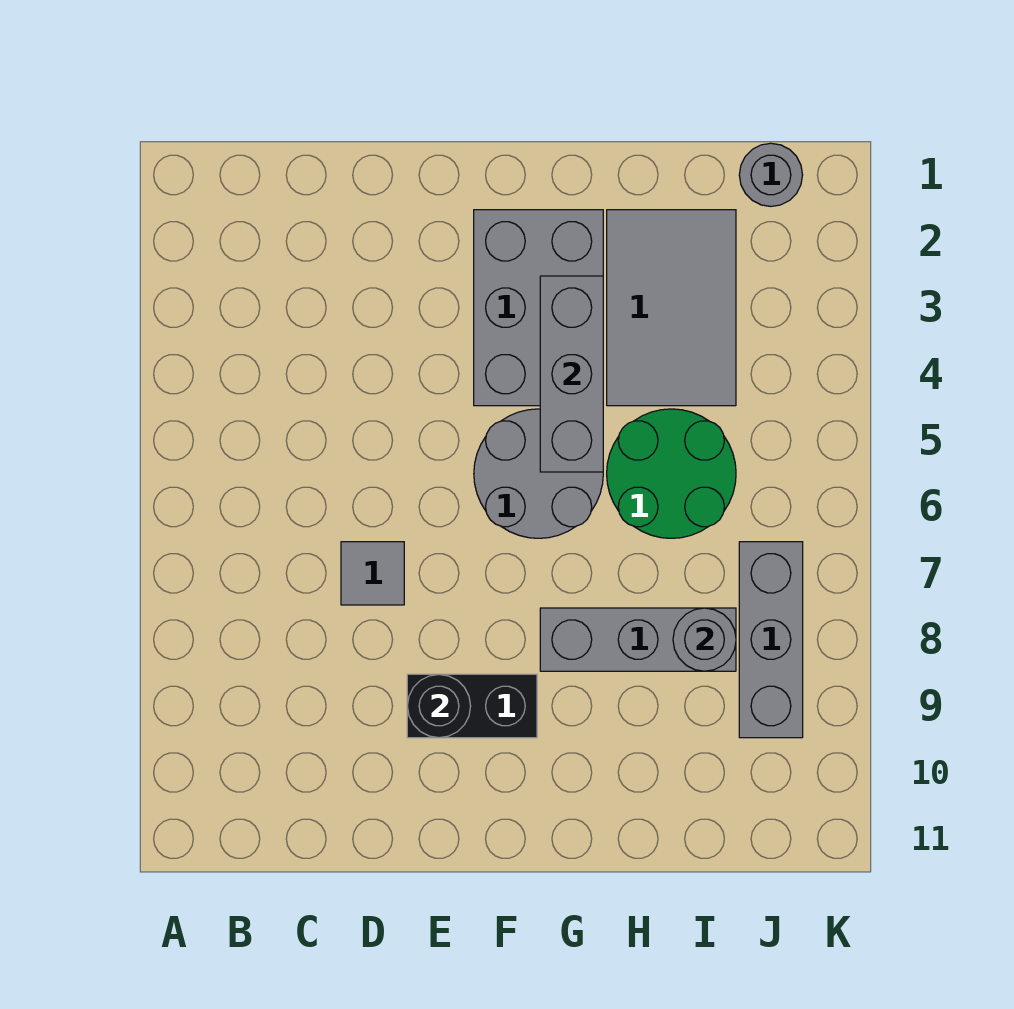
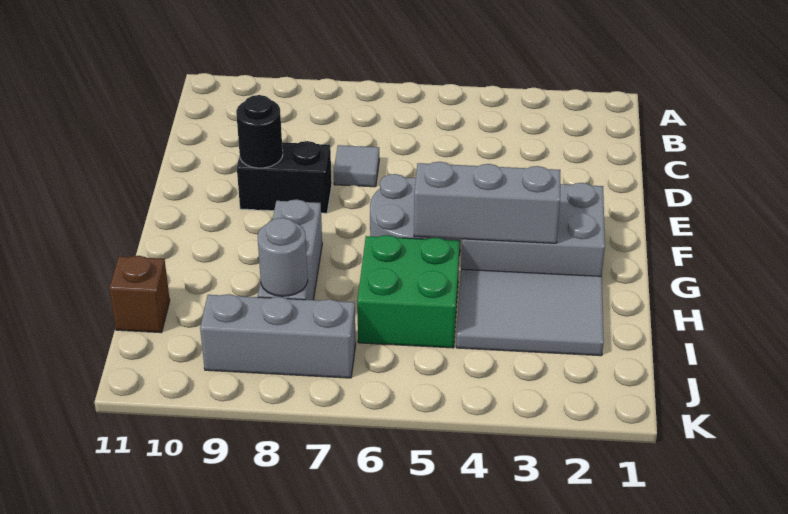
black 1x2 brick [407,674,537,738] -> black 1x2 brick turned to [237,141,332,213]
green 2x2 round brick [607,409,736,538] -> green 2x2 brick [357,235,460,348]
none -> brown 1x1 brick [109,256,170,333]
grey 1x1 round brick [739,143,802,206] -> none

